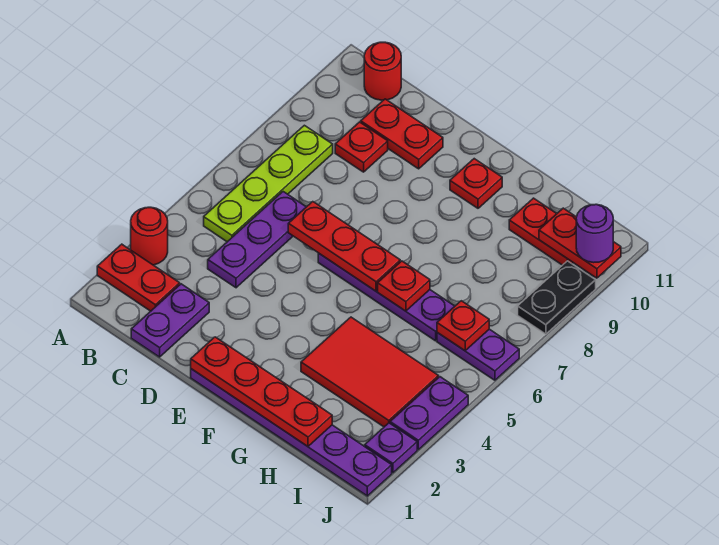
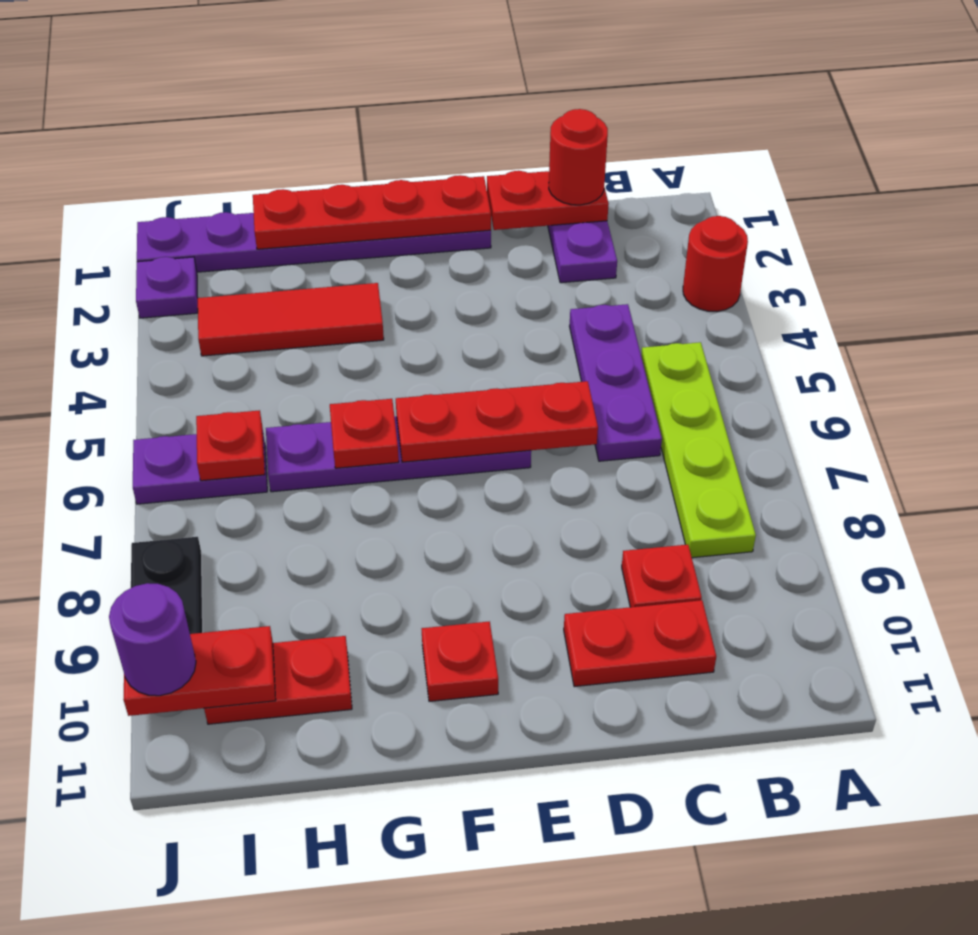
red 1x2 plate [97,244,180,311] -> red 1x2 plate moved to [487,171,609,230]
red 1x1 round brick [364,42,401,100] -> red 1x1 round brick moved to [549,109,608,205]
red 2x3 tile [301,317,439,427] -> red 1x3 tile [198,283,384,356]
purple 1x2 plate [390,377,468,450] -> none

